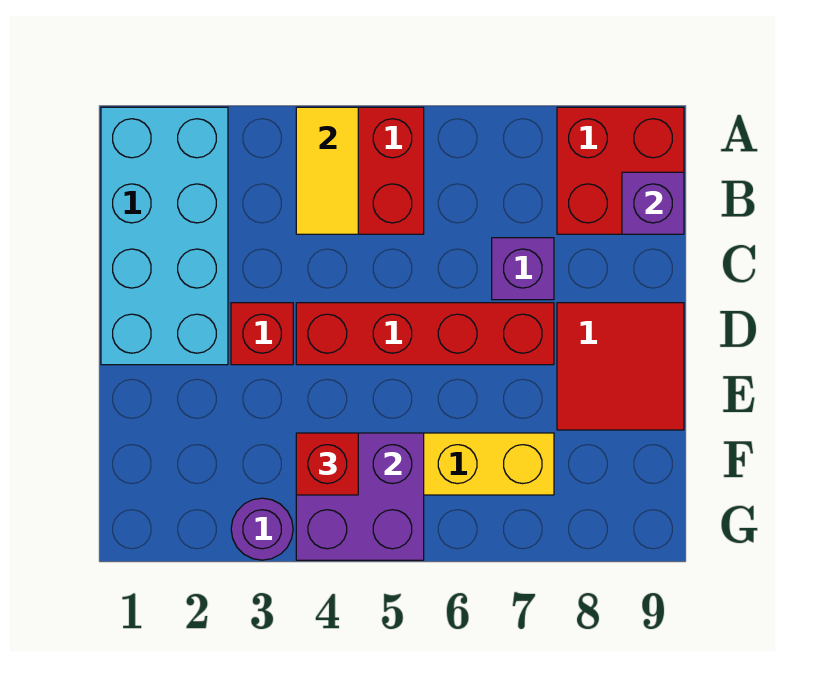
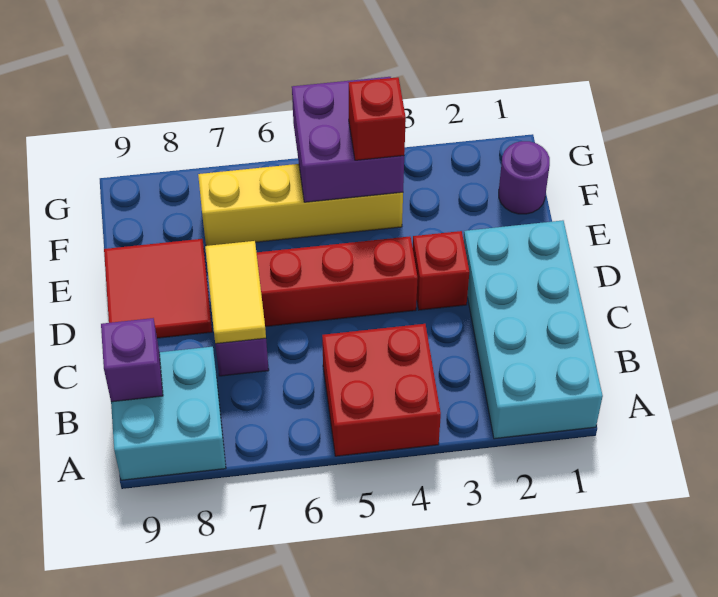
yellow 1x2 tile [296,107,358,234] -> yellow 1x2 tile moved to [205,241,266,344]
red 2x2 brick [557,107,684,234] -> cyan 2x2 brick [111,347,226,480]
purple 1x1 round brick [231,498,293,560] -> purple 1x1 round brick moved to [499,141,550,214]

